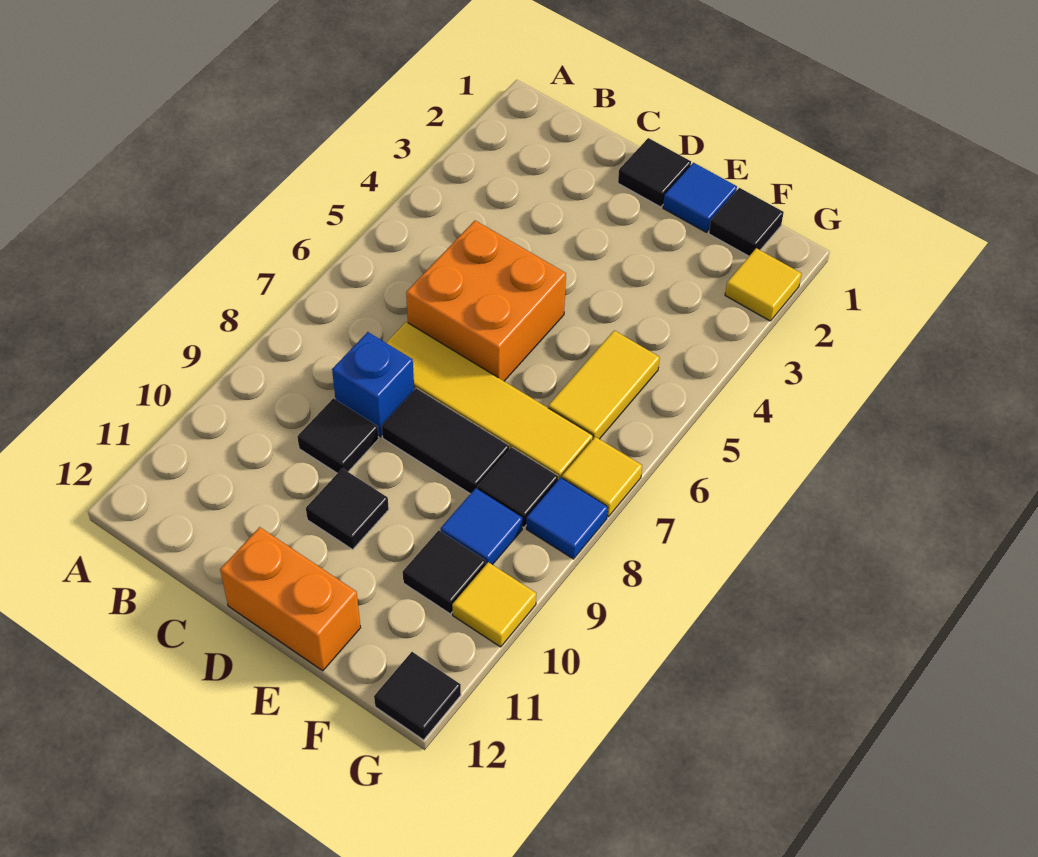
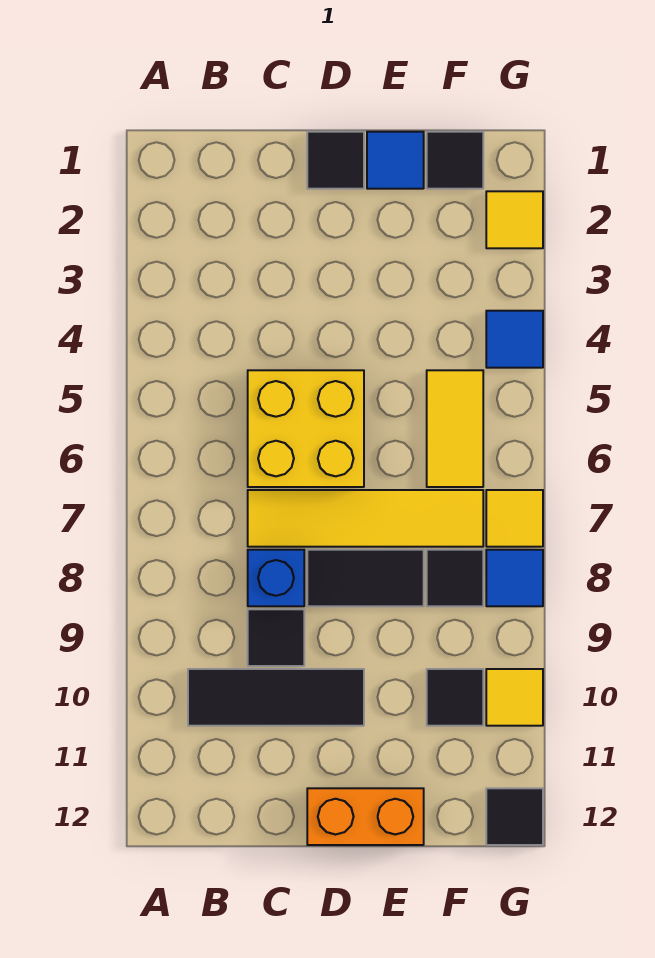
orange 2x2 brick [406,221,566,381] -> yellow 2x2 brick [248,370,364,487]
black 1x1 tile [306,468,389,549] -> black 1x3 tile [188,669,364,726]
blue 1x1 tile [440,488,522,565] -> blue 1x1 tile moved to [486,311,543,368]

